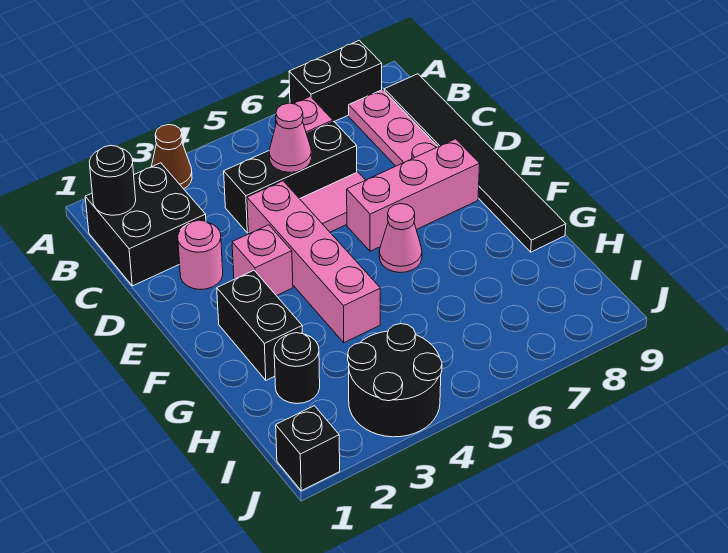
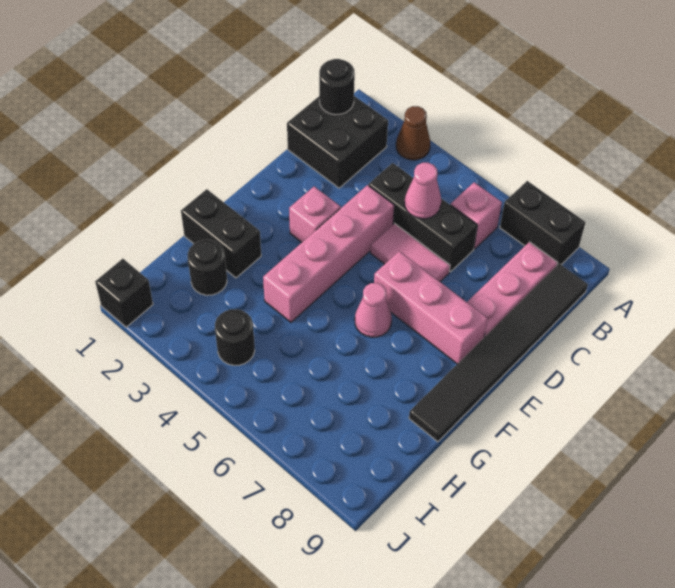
pink 1x1 round brick [178,220,223,290] -> none
black 1x2 brick [217,270,303,380] -> black 1x2 brick turned to [181,189,261,278]
black 2x2 round brick [348,324,442,437] -> black 1x1 round brick [215,309,255,365]

